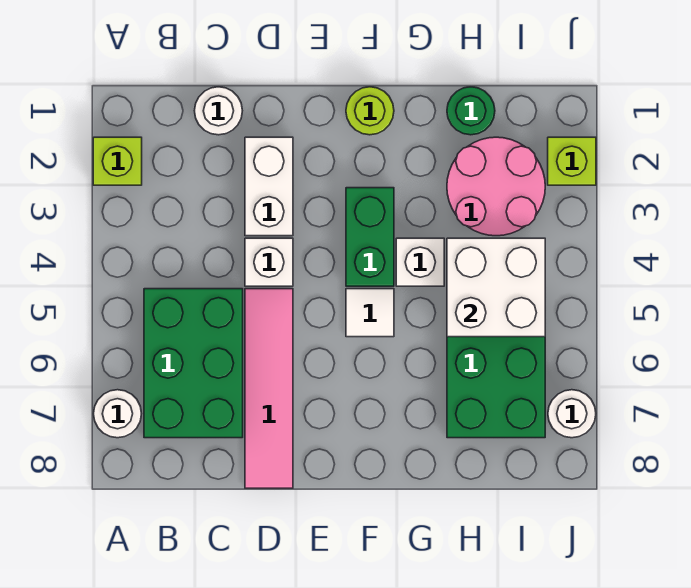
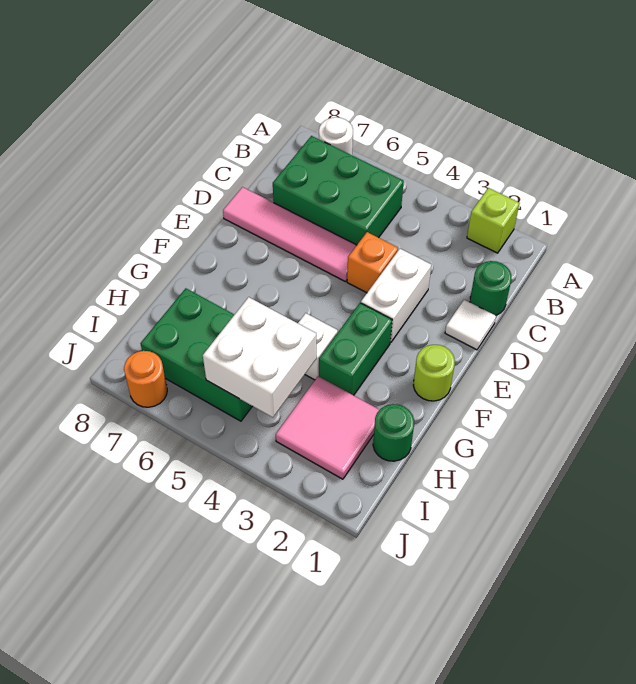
white 1x1 round brick [194,87,242,135] -> green 1x1 round brick [470,261,511,315]
white 1x2 brick [245,137,293,236] -> white 1x2 brick turned to [361,249,431,342]
white 1x1 brick [245,238,293,286] -> orange 1x1 brick [347,232,398,293]
green 1x2 brick [346,188,394,286] -> green 1x2 brick turned to [319,303,392,395]
white 1x1 tile [346,289,394,337] -> white 1x1 tile moved to [445,300,496,350]
pink 2x2 round brick [447,137,545,236] -> pink 2x2 tile [276,376,379,479]
lime 1x1 brick [548,137,596,185] -> none
white 1x1 round brick [548,390,596,438] -> orange 1x1 round brick [124,351,167,407]

